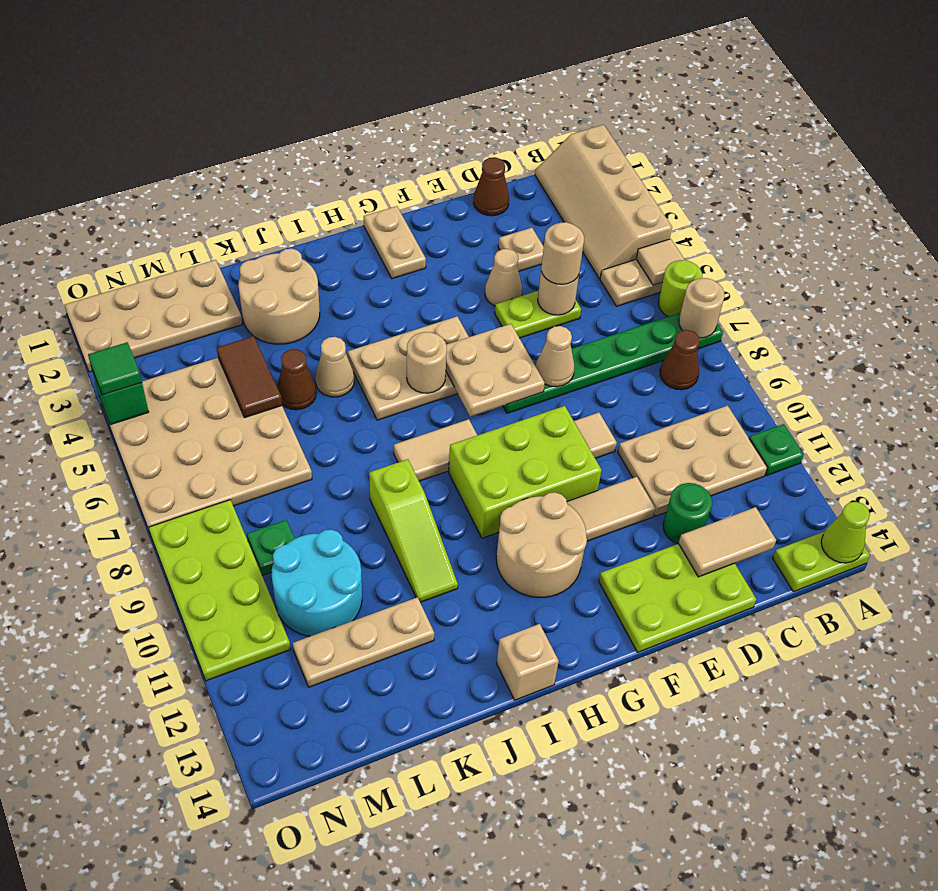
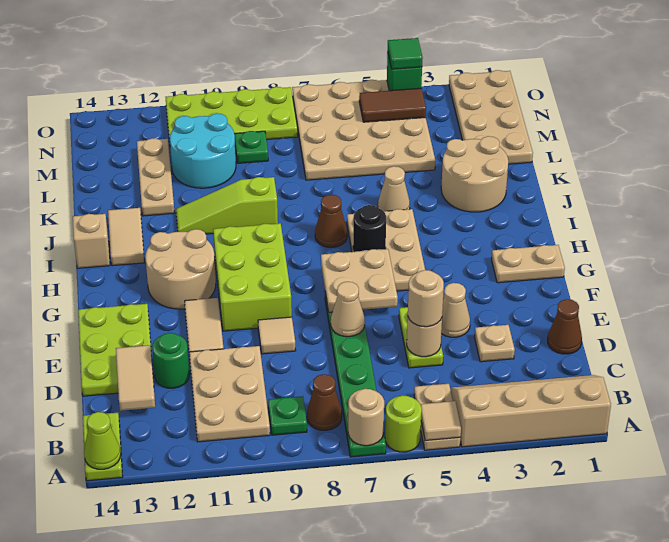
green 1x1 plate [749,424,804,476] -> green 1x1 plate moved to [268,396,307,435]
tan 1x1 round brick [407,332,447,393] -> black 1x1 round brick [353,205,386,252]
tan 1x2 tile [394,419,477,481] -> tan 1x2 tile moved to [108,208,144,266]
brown 1x1 cone [277,349,316,410] -> brown 1x1 cone moved to [315,195,347,247]
brown 1x2 tile [217,336,282,418] -> brown 1x2 tile moved to [359,88,426,122]

